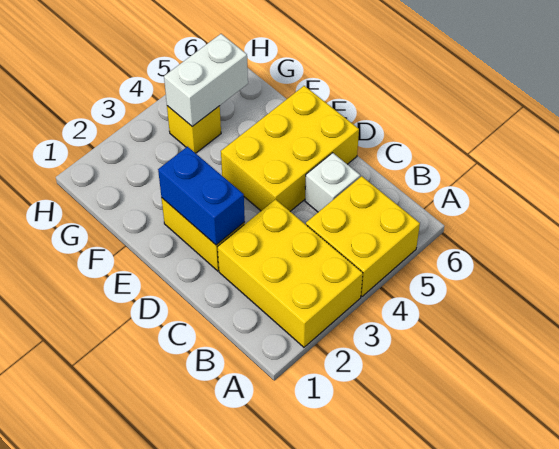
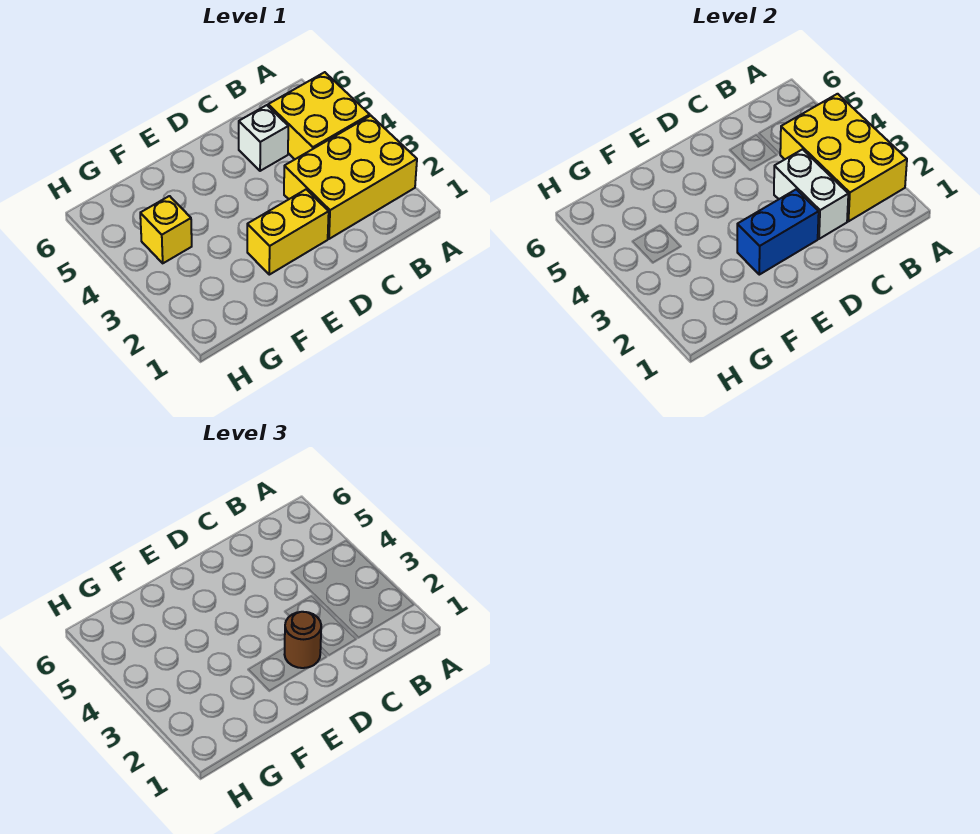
none -> brown 1x1 round brick [285,612,321,668]
yellow 2x3 brick [221,86,359,211] -> yellow 2x3 brick moved to [780,94,907,221]
white 1x2 brick [164,34,248,126] -> white 1x2 brick moved to [774,149,848,239]

